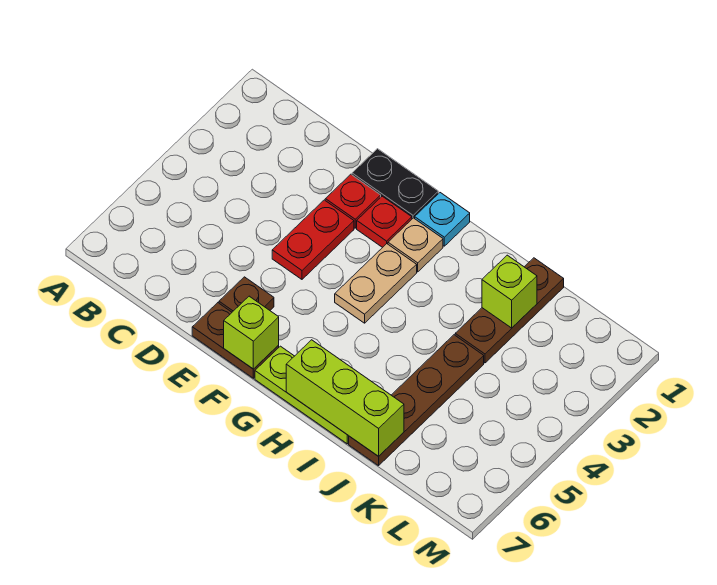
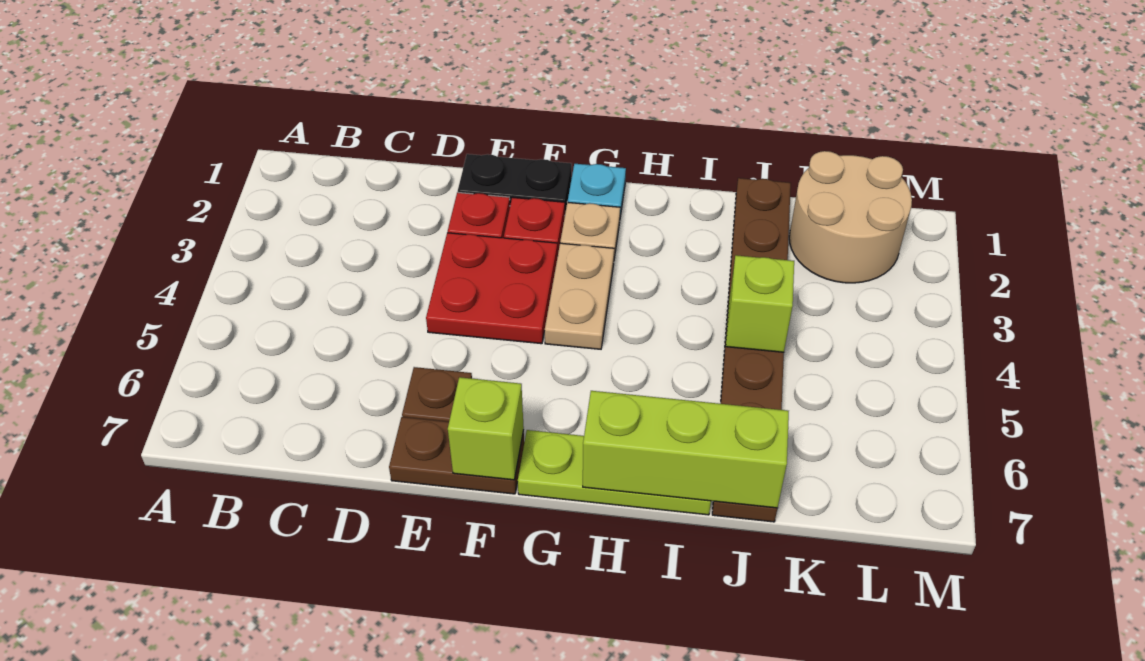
red 1x2 plate [272,200,354,279] -> red 2x2 plate [426,233,557,344]
lime 1x1 brick [482,255,537,328] -> lime 1x1 brick moved to [726,255,794,352]
none -> tan 2x2 round brick [789,151,912,283]

